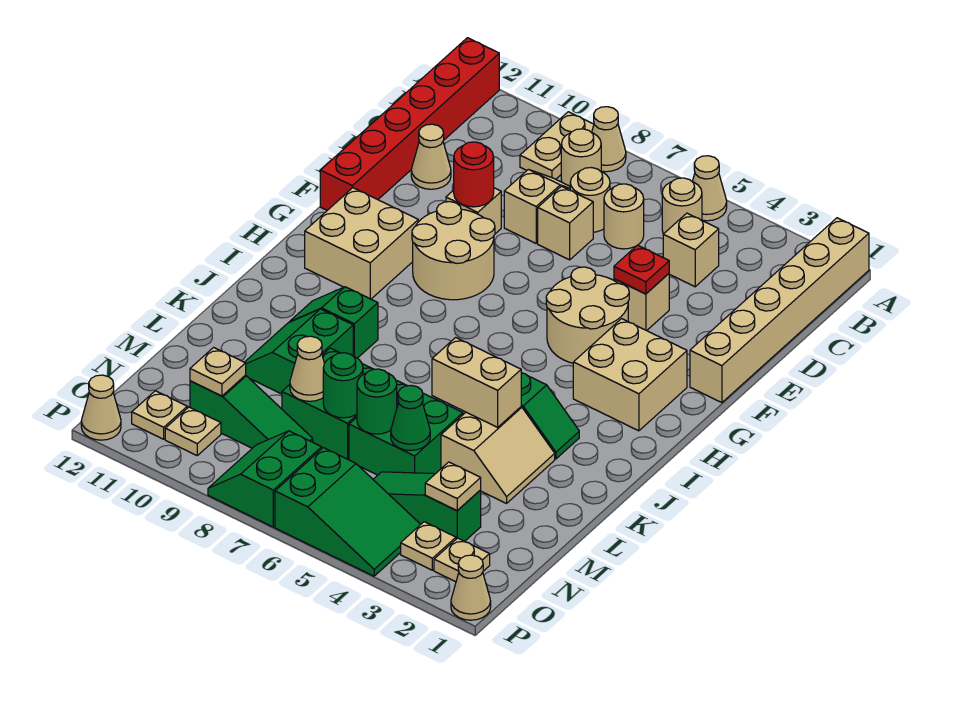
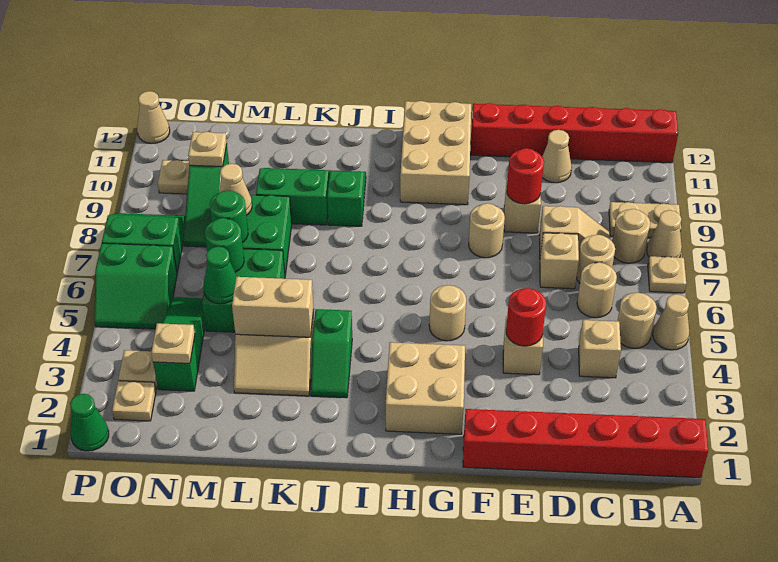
tan 1x6 brick [690,218,869,403] -> red 1x6 brick [463,409,708,478]
red 1x1 plate [614,245,669,294] -> red 1x1 round brick [506,288,546,346]
tan 2x2 round brick [546,267,629,363] -> tan 1x1 round brick [429,285,466,341]
tan 2x2 round brick [412,202,495,300] -> tan 1x1 round brick [469,203,505,258]
tan 2x2 brick [305,188,418,299] -> tan 2x3 brick [400,101,471,205]
tan 1x2 brick [432,337,521,427] -> tan 1x2 brick turned to [232,277,314,337]
green 2x3 slope [275,448,421,576] -> green 2x2 slope [94,243,177,329]
tan 1x1 plate [132,391,187,439] -> tan 1x1 plate moved to [648,256,686,293]
tan 1x1 cone [451,555,491,620] -> green 1x1 cone [70,394,109,451]

